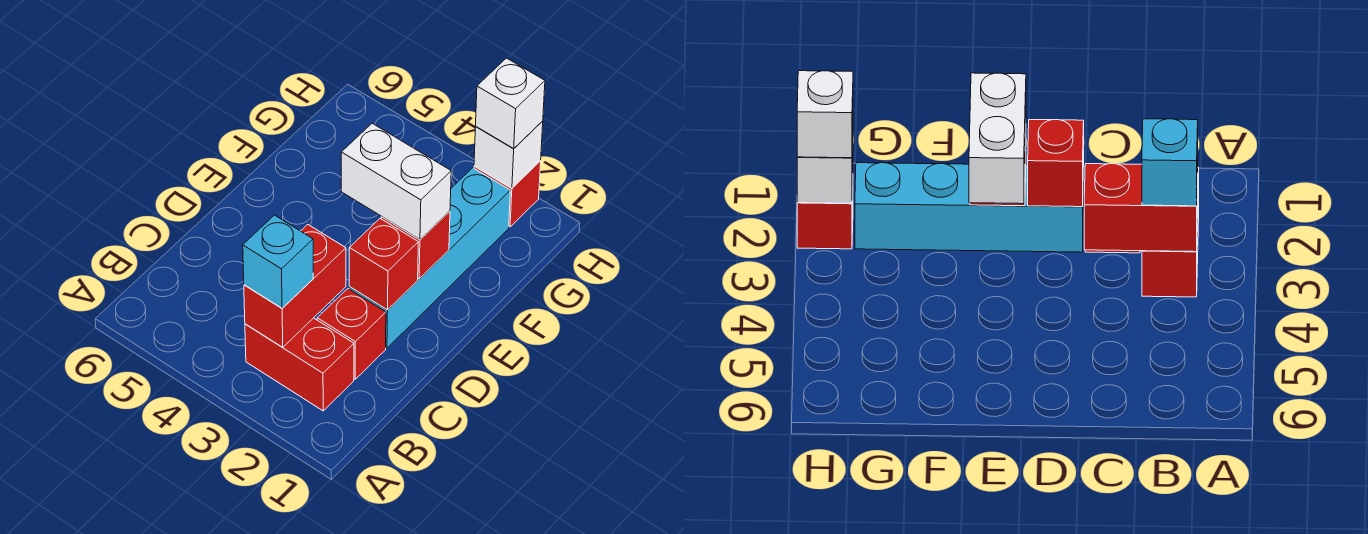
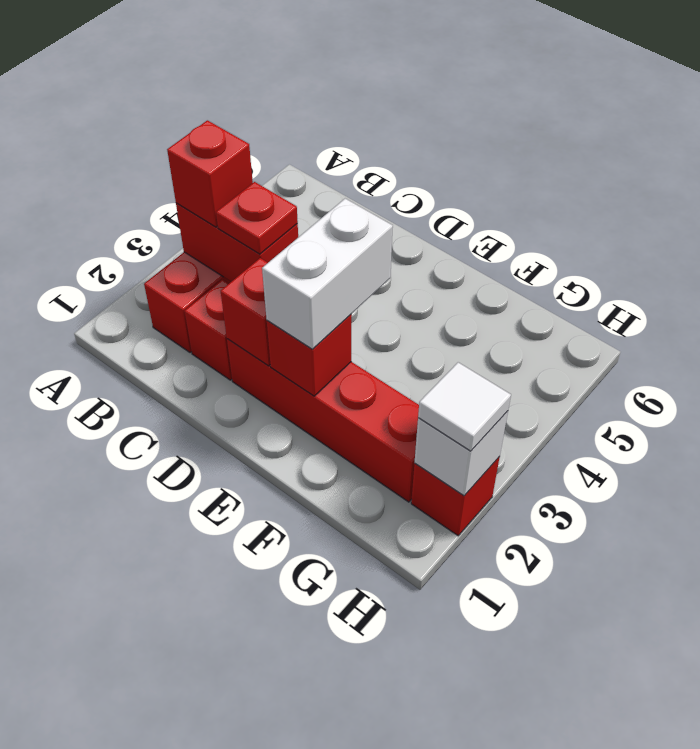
cyan 1x1 brick [243,215,313,308] -> red 1x1 brick [167,120,253,227]
none -> red 1x1 plate [216,182,298,254]
cyan 1x4 brick [349,168,510,348] -> red 1x4 brick [227,339,419,502]
white 1x1 brick [476,58,545,148] -> white 1x1 tile [418,362,511,451]

